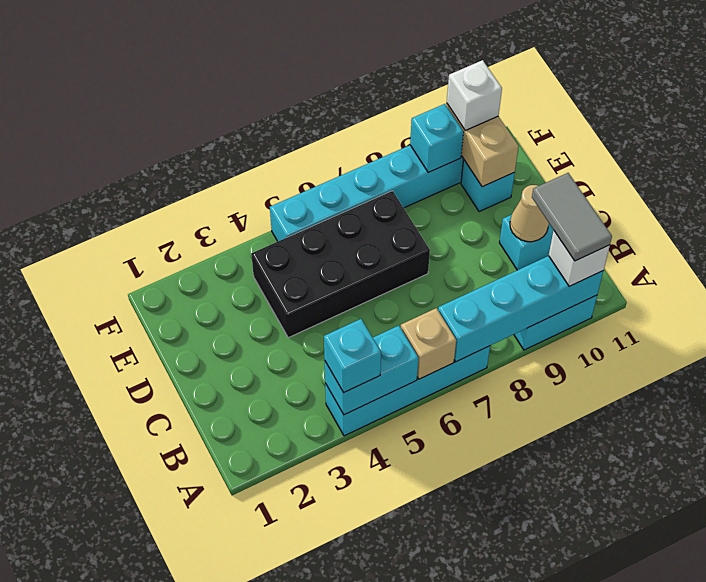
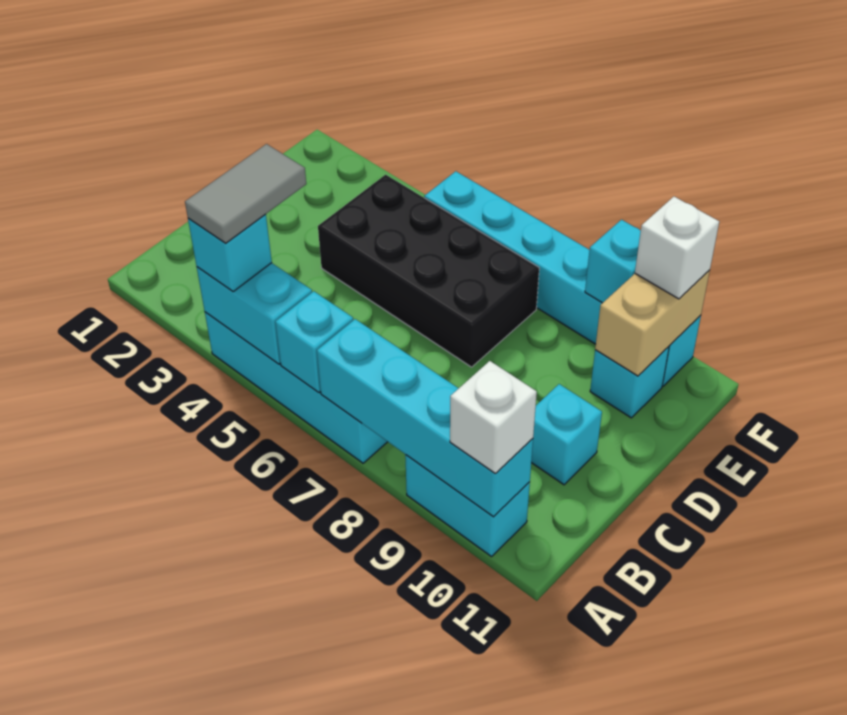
tan 1x1 brick [401,308,456,379] -> cyan 1x1 brick [275,291,353,393]
grey 1x2 tile [532,173,612,261] -> grey 1x2 tile moved to [185,144,306,243]
tan 1x1 cone [510,185,549,242] -> none

